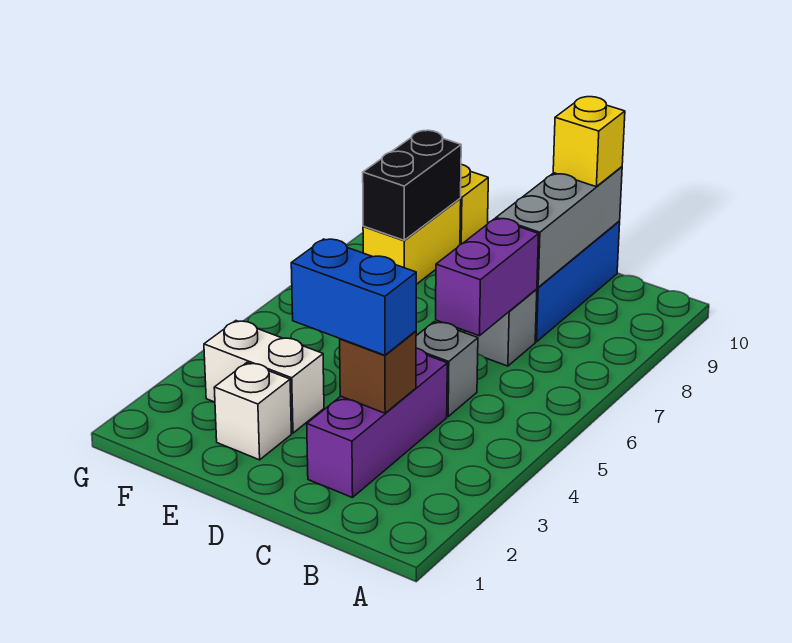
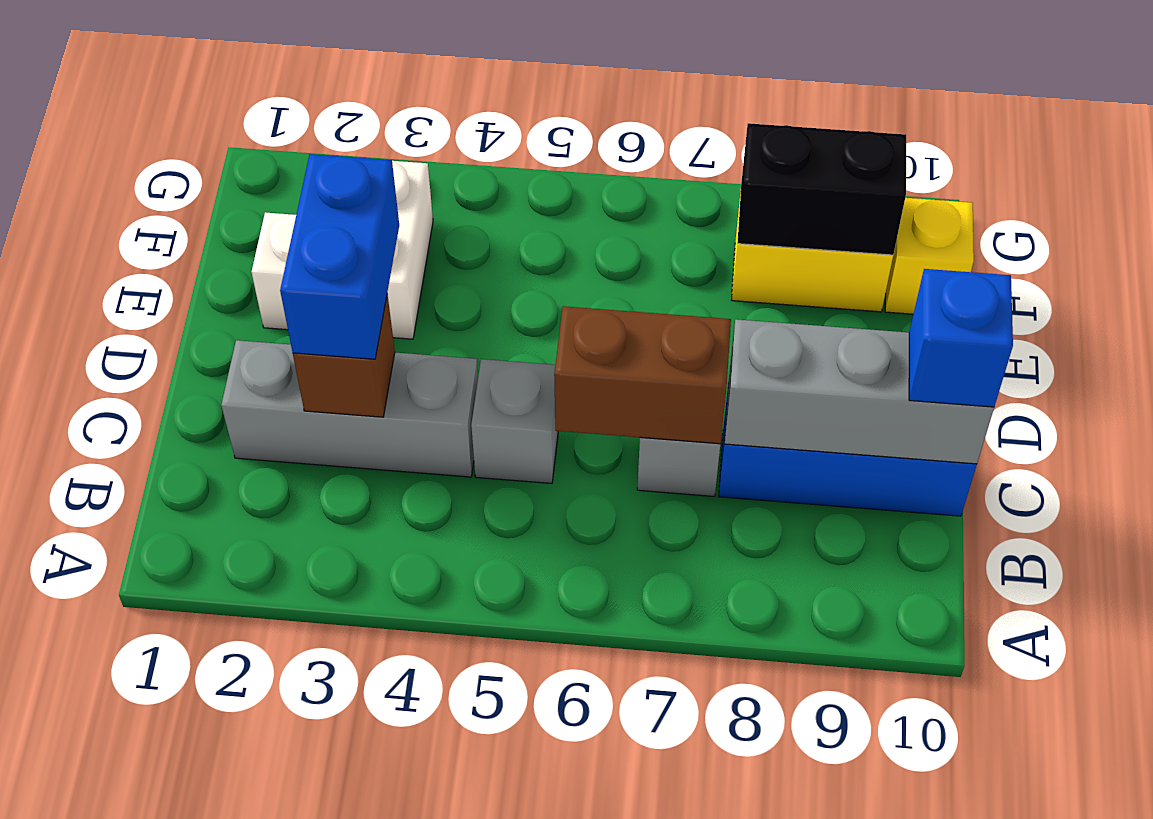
purple 1x3 brick [307,348,447,498] -> grey 1x3 brick [221,340,478,477]
purple 1x2 brick [436,219,539,336] -> brown 1x2 brick [554,306,731,444]
yellow 1x1 brick [553,97,625,186] -> blue 1x1 brick [909,269,1013,407]

